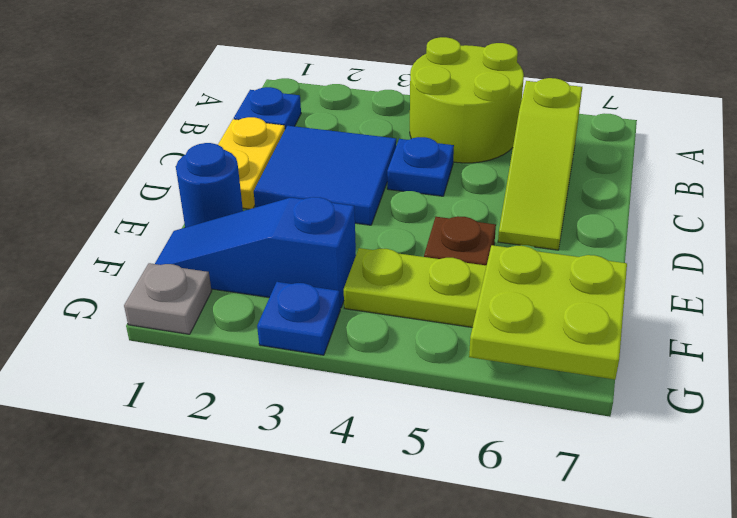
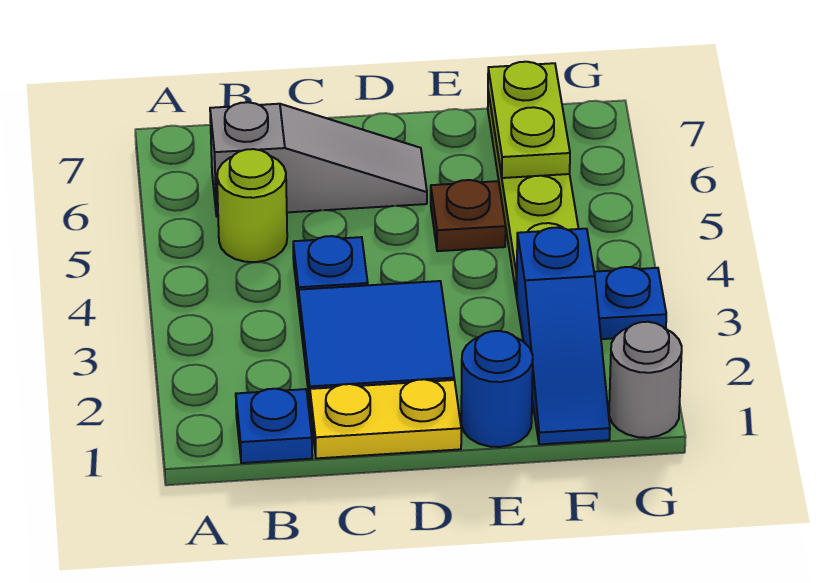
lime 2x2 round brick [410,37,524,163] -> lime 1x1 round brick [217,149,287,262]
lime 1x3 slope [498,78,582,250] -> grey 1x3 slope [210,102,427,217]
lime 2x2 plate [469,245,627,379] -> lime 1x2 plate [488,62,570,178]
grey 1x1 plate [124,263,211,334] -> grey 1x1 round brick [609,322,682,438]

